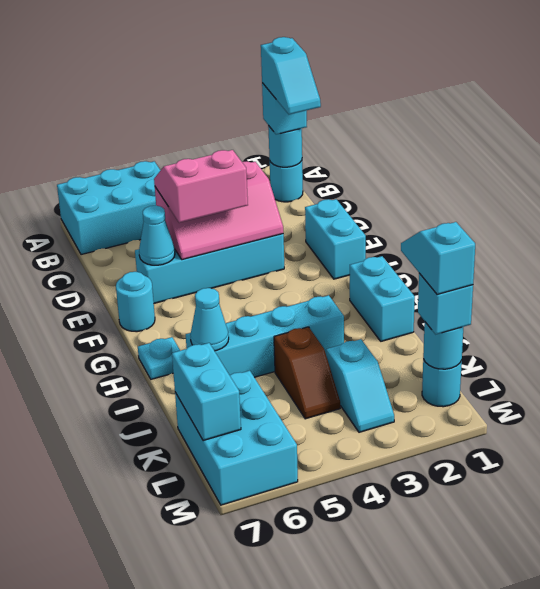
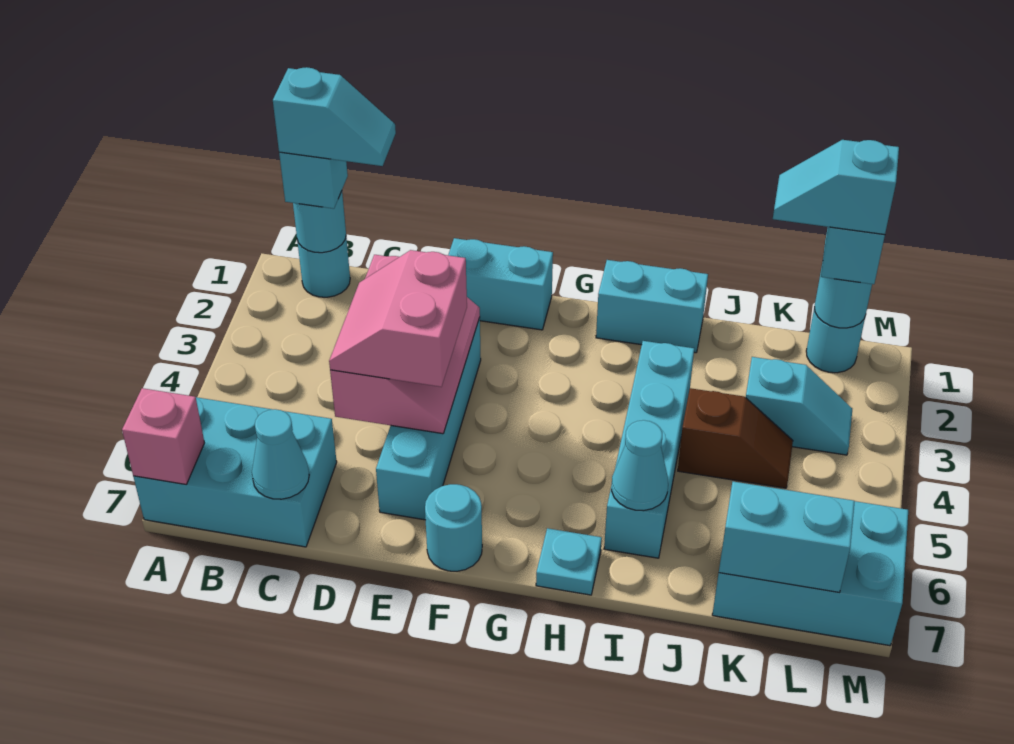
cyan 2x3 brick [57,161,161,255] -> cyan 2x3 brick turned to [133,397,337,547]
none -> pink 1x1 brick [122,388,204,484]
cyan 1x1 cone [139,206,175,265] -> cyan 1x1 cone moved to [252,409,309,499]

